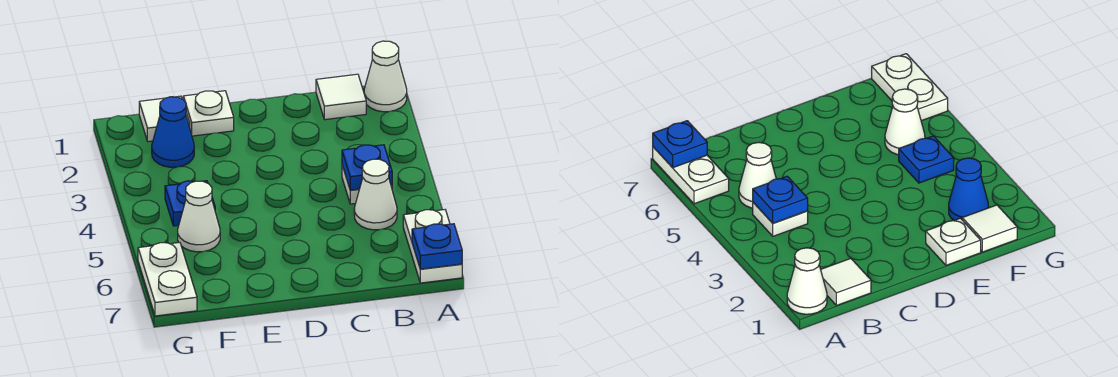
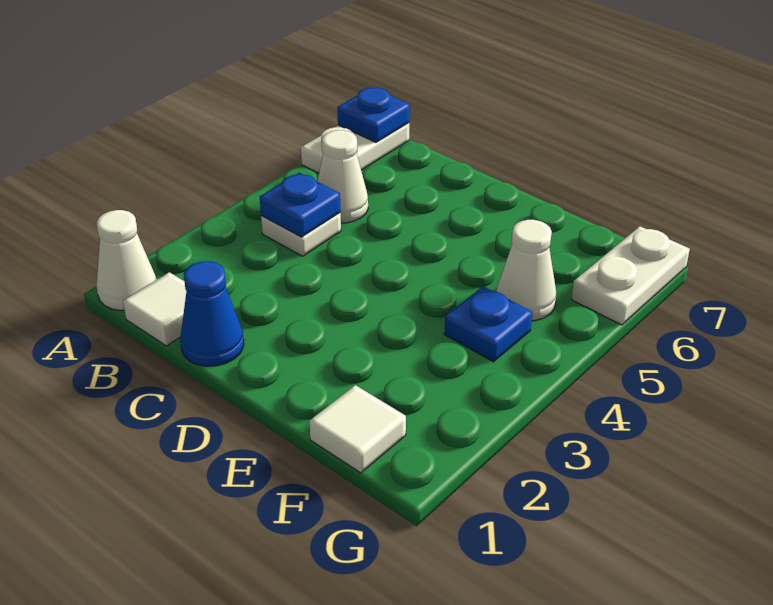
white 1x1 plate [183,91,234,136] -> none
blue 1x1 cone [152,97,194,167] -> blue 1x1 cone moved to [180,261,244,366]

